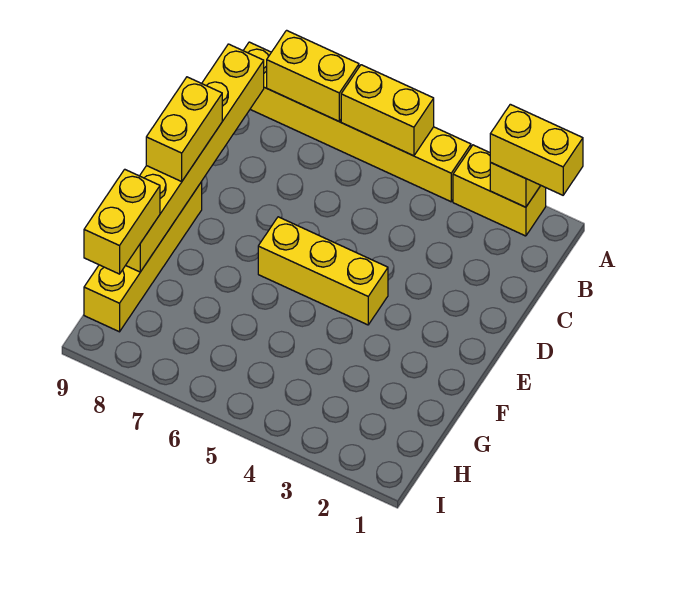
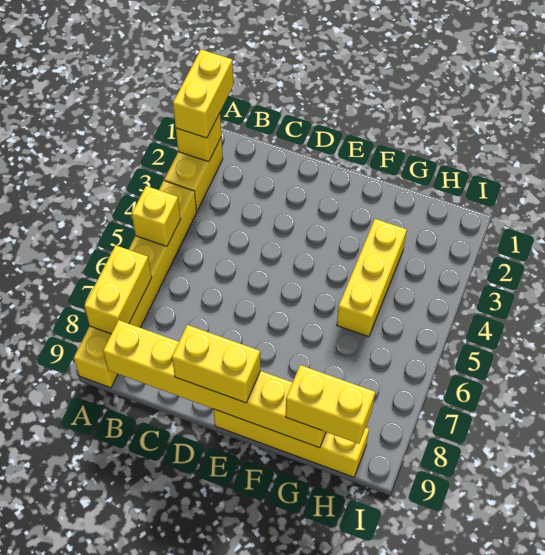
yellow 1x2 brick [341,65,434,156] -> yellow 1x1 brick [132,186,181,246]
yellow 1x3 brick [258,217,388,325] -> yellow 1x3 brick moved to [337,219,407,337]

